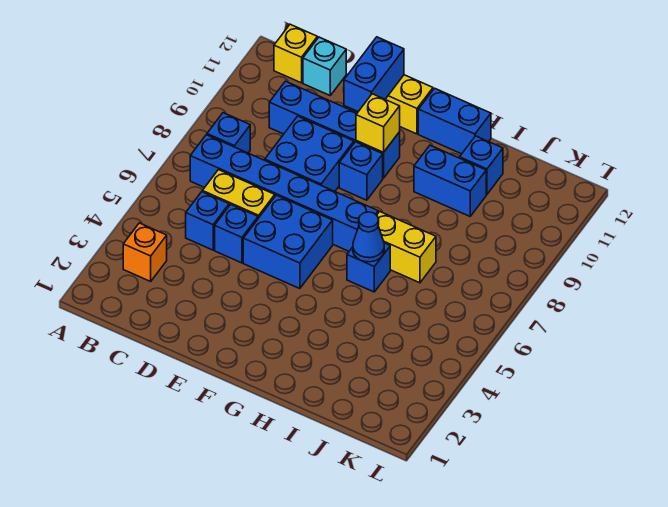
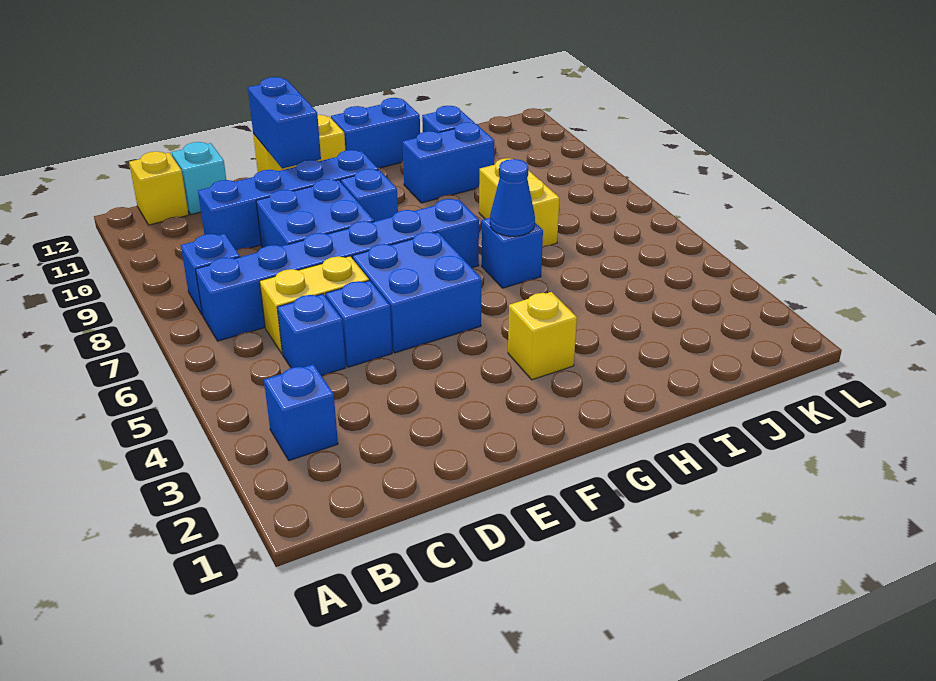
orange 1x1 brick [123,223,167,281] -> blue 1x1 brick [264,364,338,461]
yellow 1x1 brick [356,94,400,152] -> yellow 1x1 brick moved to [508,292,577,380]
yellow 1x2 brick [377,212,436,283] -> yellow 1x2 brick turned to [479,158,559,247]

